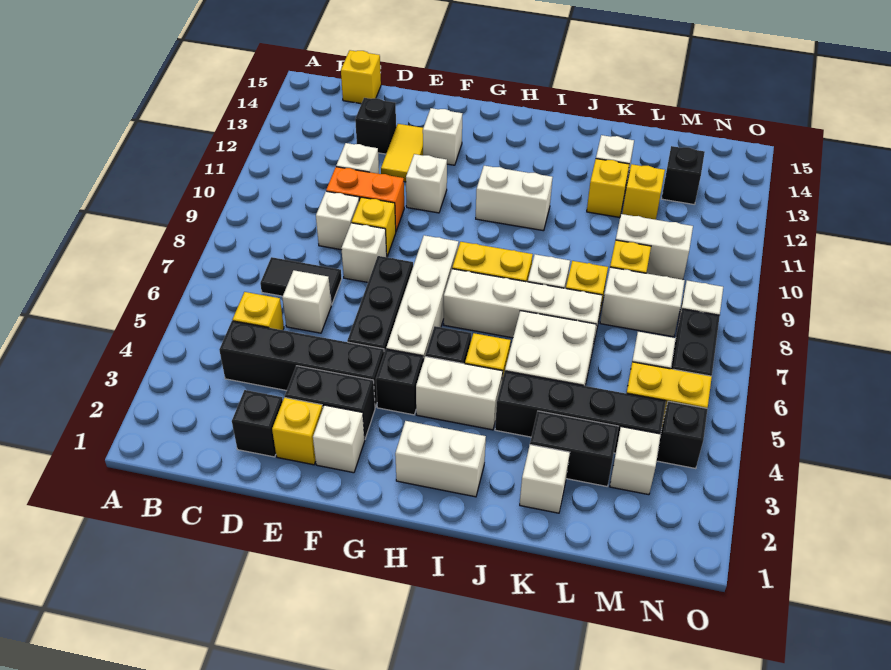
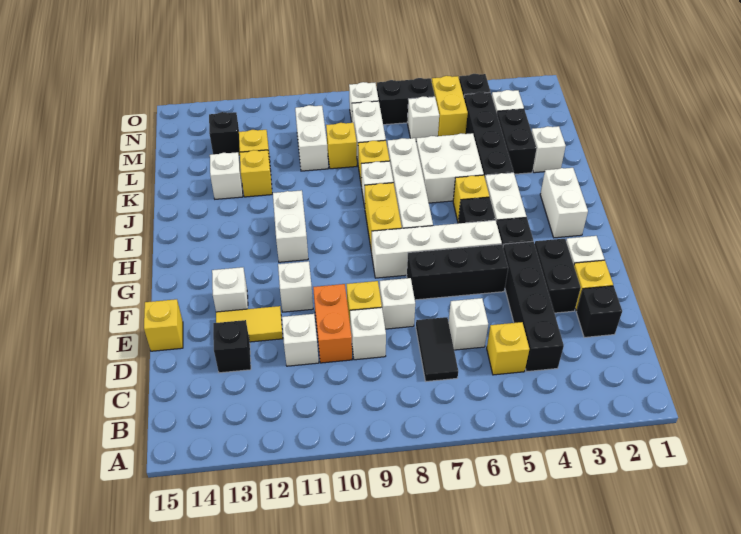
yellow 1x1 brick [341,50,381,104] -> yellow 1x1 brick moved to [144,299,183,351]

